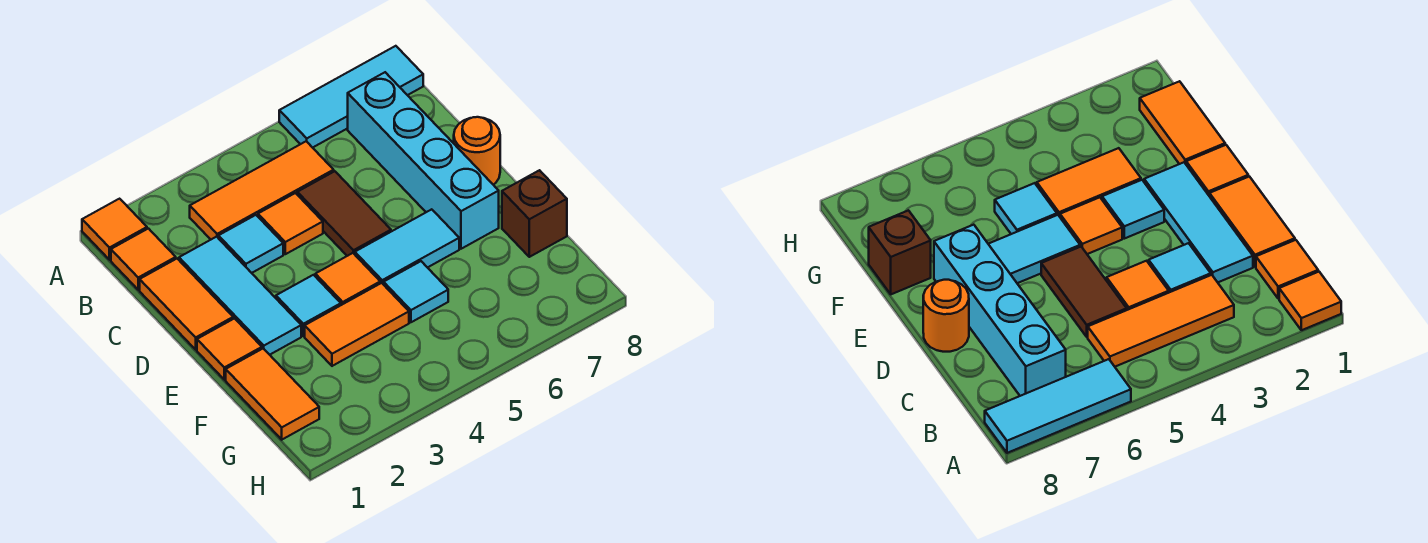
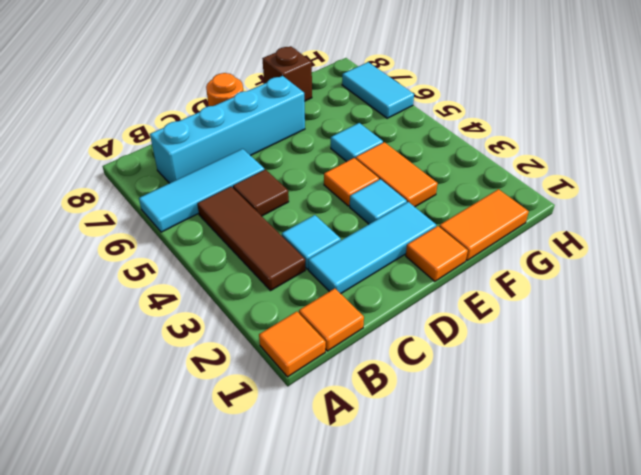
cyan 1x3 tile [279,46,423,148] -> cyan 1x3 tile turned to [139,149,264,232]
orange 1x3 tile [190,141,334,239] -> brown 1x3 tile [197,187,305,291]
orange 1x2 tile [140,259,233,350] -> none
orange 1x1 tile [258,193,323,254] -> none
brown 1x2 tile [297,171,391,256] -> brown 1x1 tile [233,169,289,216]
cyan 1x2 tile [355,209,459,285] -> cyan 1x2 tile moved to [342,62,414,118]

